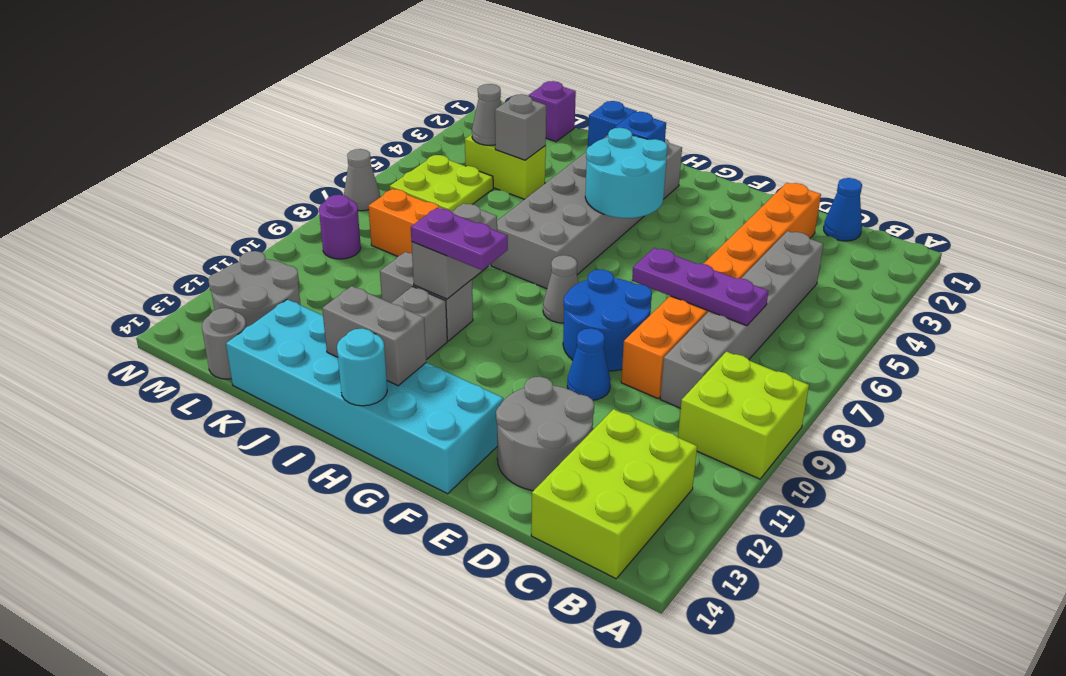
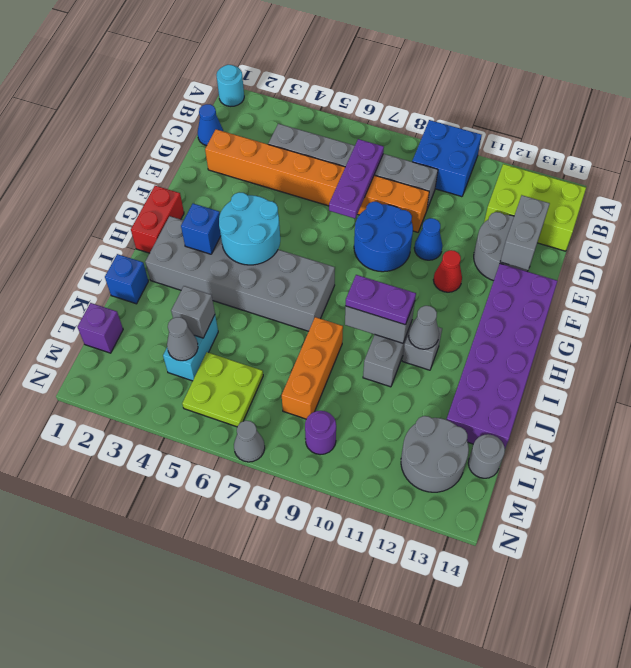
lime 2x2 brick [678,352,809,479] -> blue 2x2 brick [412,120,482,197]
none -> red 1x1 cone [433,250,462,292]
cyan 2x6 brick [226,299,503,494] -> purple 2x6 brick [447,264,557,449]
none -> red 1x2 brick [131,186,184,253]
grey 1x1 cone [543,255,578,323] -> grey 1x1 cone moved to [409,306,439,349]
purple 1x2 plate [411,208,508,270] -> purple 1x2 plate turned to [345,275,416,325]
grey 1x2 brick [322,286,426,386] -> grey 1x2 brick moved to [500,195,550,270]
cyan 1x1 round brick [337,328,387,406] -> cyan 1x1 round brick moved to [216,65,244,106]
lime 1x2 brick [465,134,546,199] -> cyan 1x2 brick [163,315,218,381]

